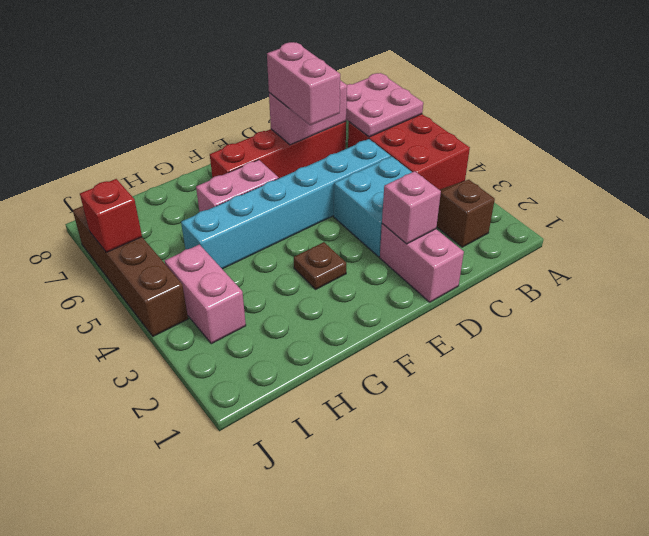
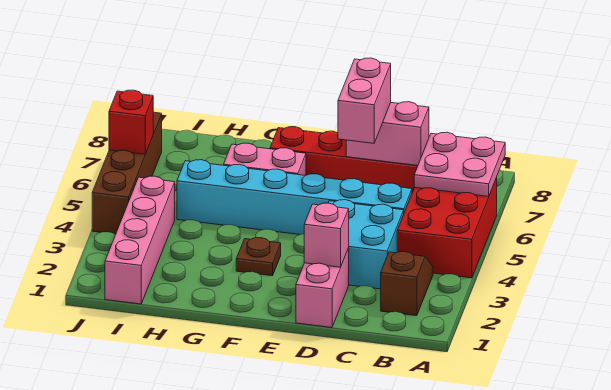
pink 1x2 brick [165,245,246,344] -> pink 1x4 brick [105,176,175,304]

